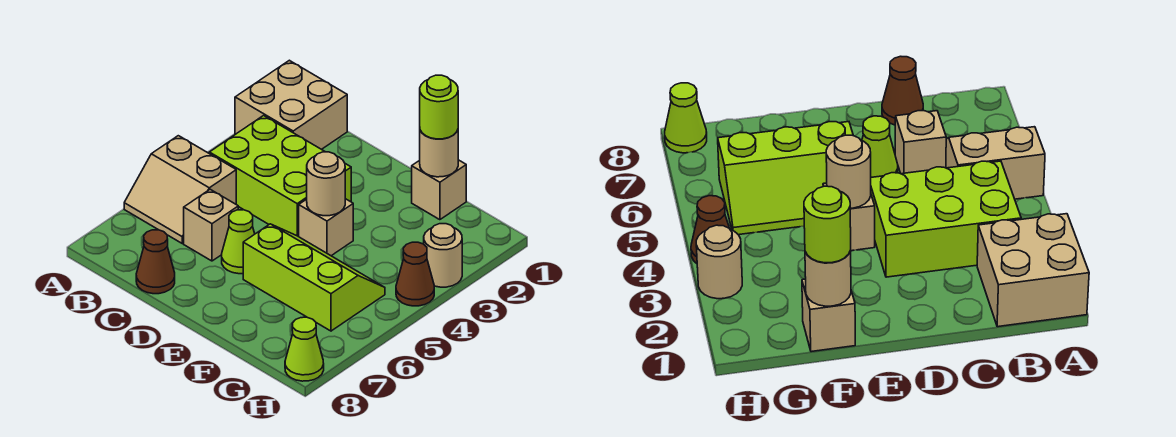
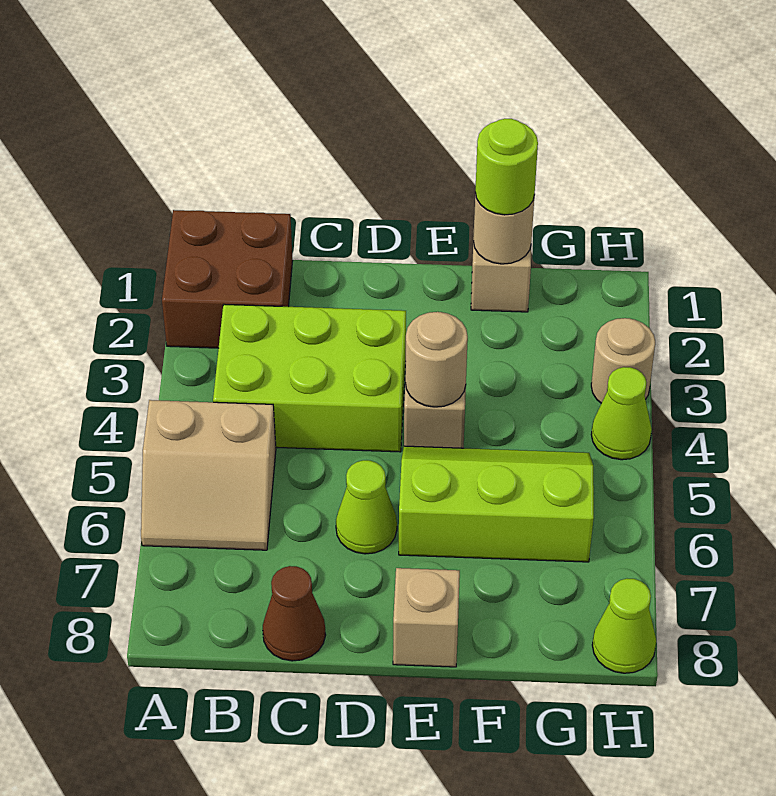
tan 2x2 brick [235,60,347,149] -> brown 2x2 brick [162,210,293,348]
tan 1x1 brick [184,189,238,261] -> tan 1x1 brick moved to [393,568,460,667]
brown 1x1 cone [396,242,434,306] -> lime 1x1 cone [591,367,652,460]

